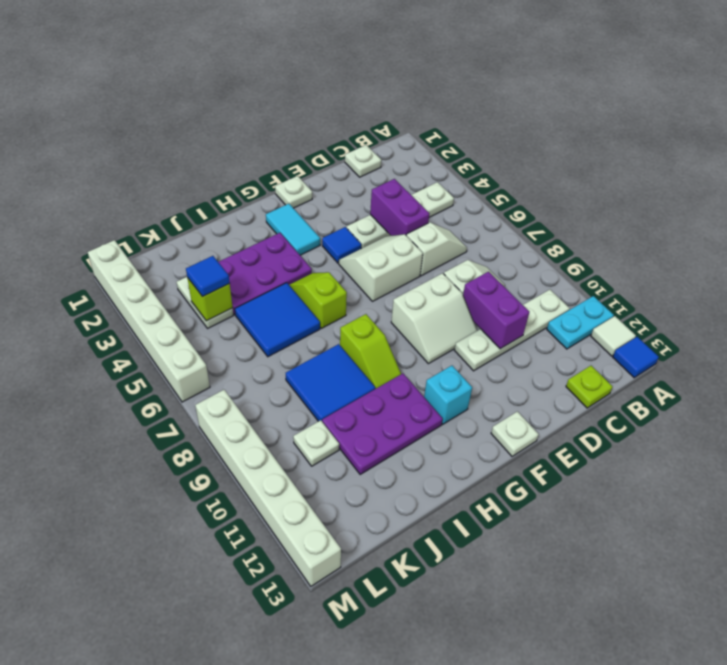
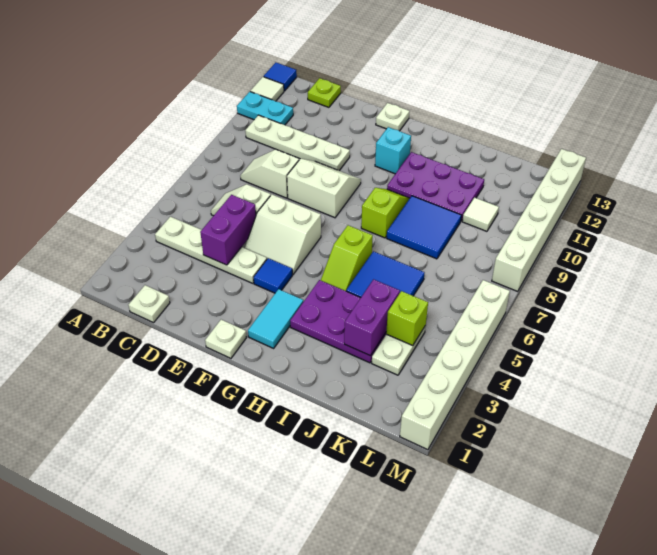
purple 1x2 brick [463,272,529,349] -> purple 1x2 brick moved to [344,279,400,356]
blue 1x1 tile [186,256,230,297] -> none
white 1x1 plate [293,420,339,466] -> white 1x1 tile [462,198,499,231]

